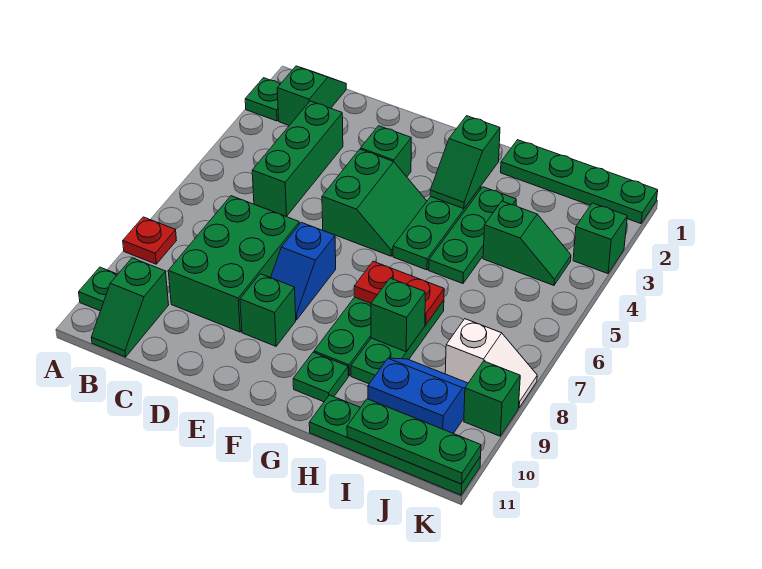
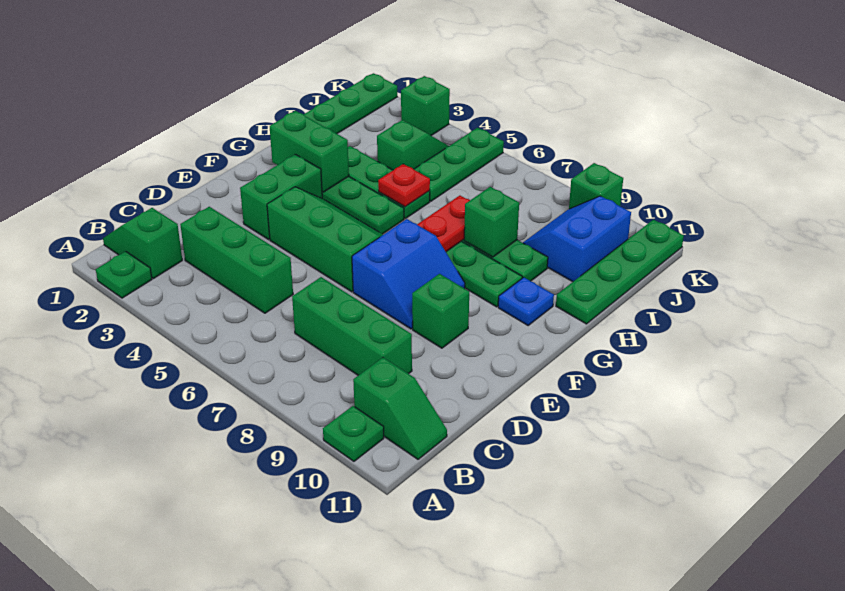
red 1x1 plate [123,217,176,264] -> red 1x1 plate moved to [378,164,430,207]
green 2x3 brick [168,196,300,332] -> green 1x3 brick [292,277,412,375]
green 1x1 brick [361,126,411,177] -> green 1x2 brick [240,154,322,239]
green 2x2 slope [322,149,427,256] -> green 2x3 slope [267,187,383,292]
blue 1x2 slope [271,222,336,320] -> blue 2x2 slope [352,219,465,329]
green 1x2 slope [430,116,500,209] -> green 1x2 brick [270,111,349,192]
green 1x1 plate [293,352,348,402] -> blue 1x1 plate [498,277,554,325]
green 1x3 plate [347,399,481,484] -> green 1x3 plate moved to [414,128,504,201]
white 1x2 slope [445,319,537,407] -> none

